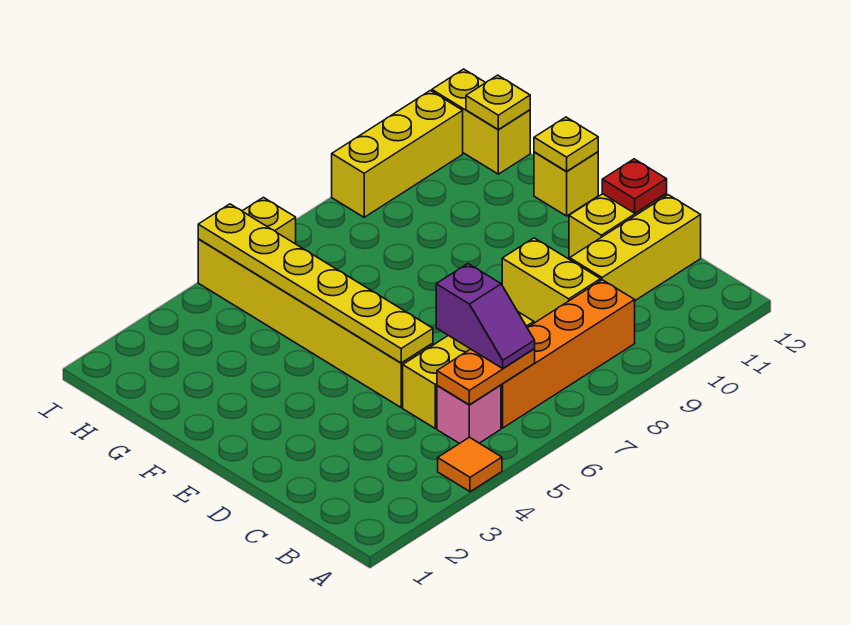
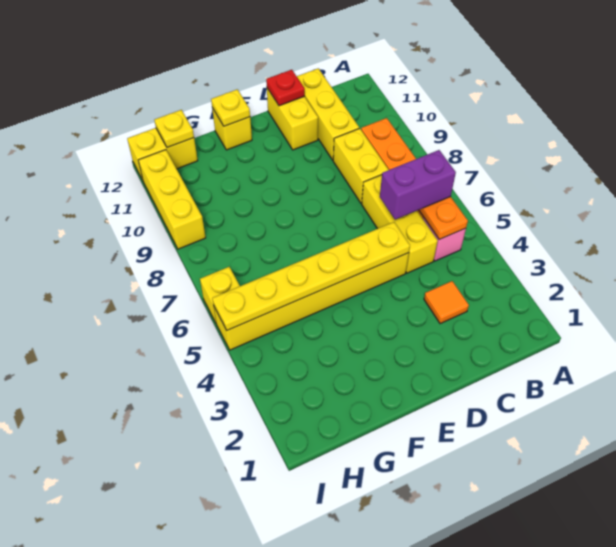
orange 1x1 tile [438,437,502,492] -> orange 1x1 tile moved to [424,281,469,324]
purple 1x2 slope [436,264,535,368] -> purple 1x2 brick [380,150,456,220]
yellow 1x2 brick [502,238,601,322] -> yellow 1x2 brick turned to [333,128,389,203]

